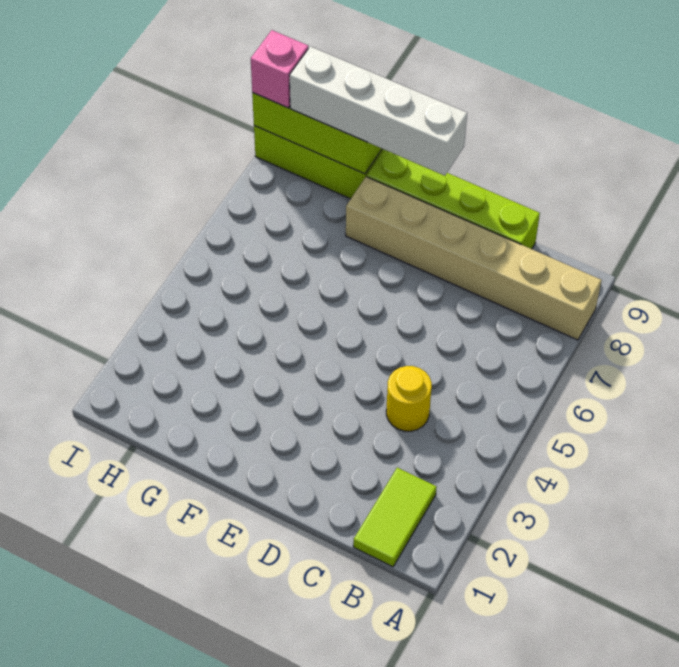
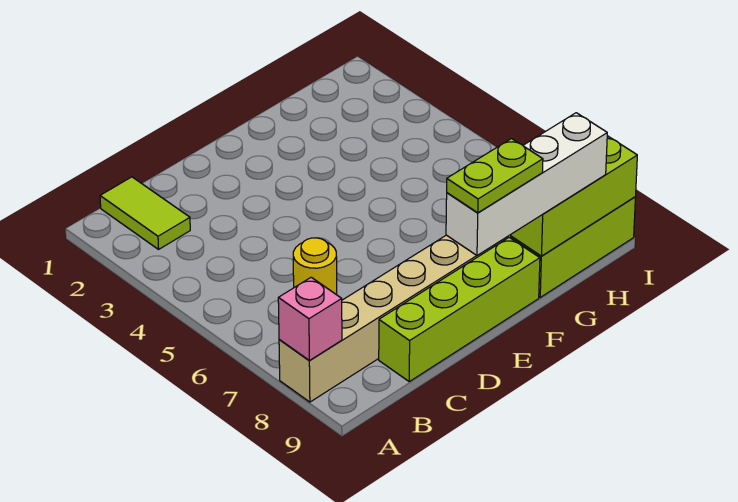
yellow 1x1 round brick [386,366,432,431] -> yellow 1x1 round brick moved to [293,238,337,295]
none -> lime 1x2 plate [447,139,543,213]
pink 1x1 brick [251,30,308,108] -> pink 1x1 brick moved to [278,277,342,360]

